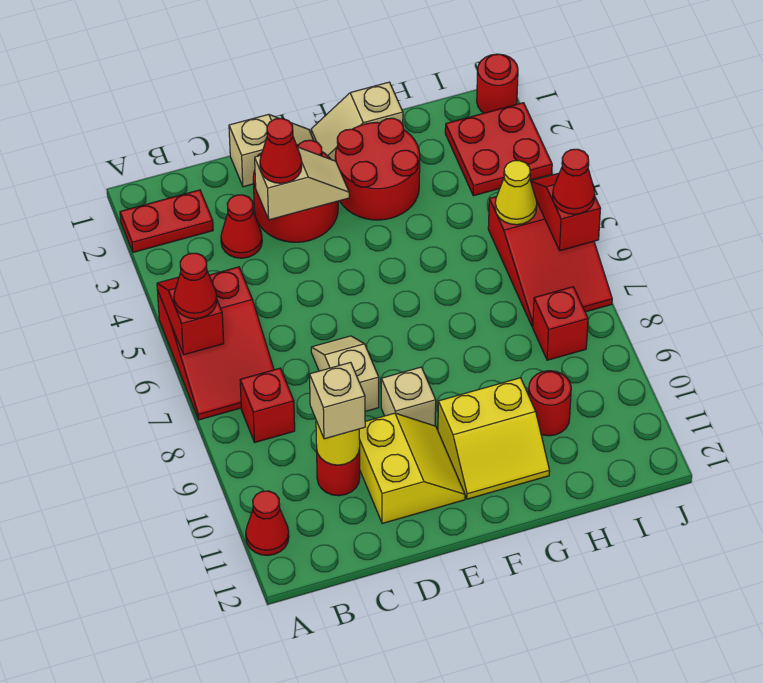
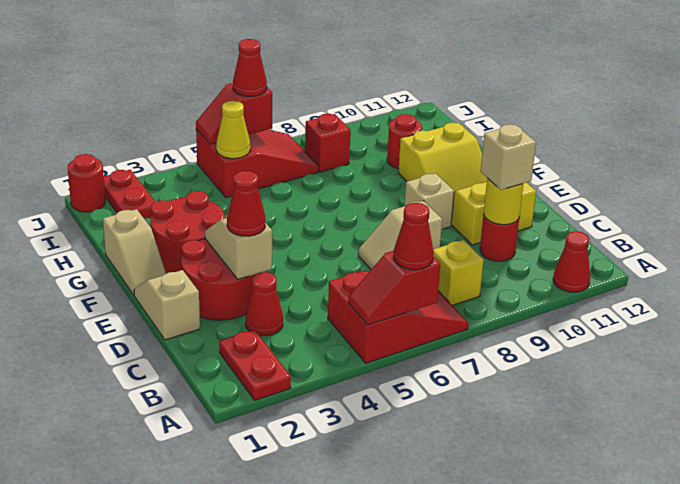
red 1x1 brick [240,368,295,442] -> yellow 1x1 brick [433,240,484,305]
yellow 2x2 slope [438,378,550,499] -> yellow 2x2 slope turned to [398,123,487,192]
red 2x2 plate [445,103,552,196] -> red 1x2 plate [104,170,155,219]

